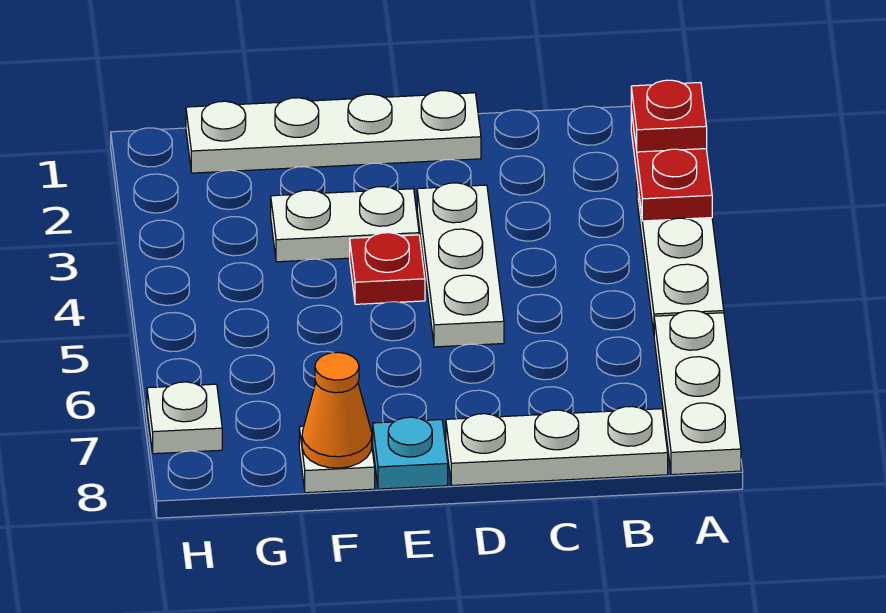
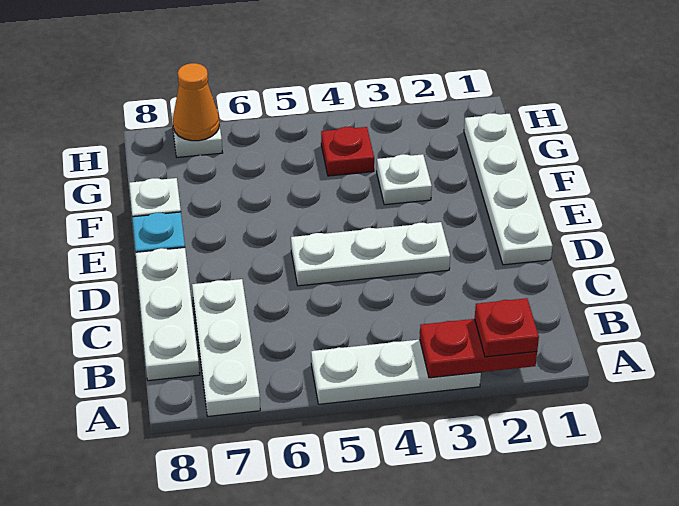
white 1x3 plate [654,311,741,475] -> white 1x3 plate turned to [192,279,260,416]
white 1x2 plate [271,187,419,262] -> white 1x1 plate [377,154,432,205]
red 1x1 plate [350,233,425,304] -> red 1x1 plate moved to [321,127,374,176]
orange 1x1 cone [302,352,372,468] -> orange 1x1 cone moved to [173,63,219,141]

